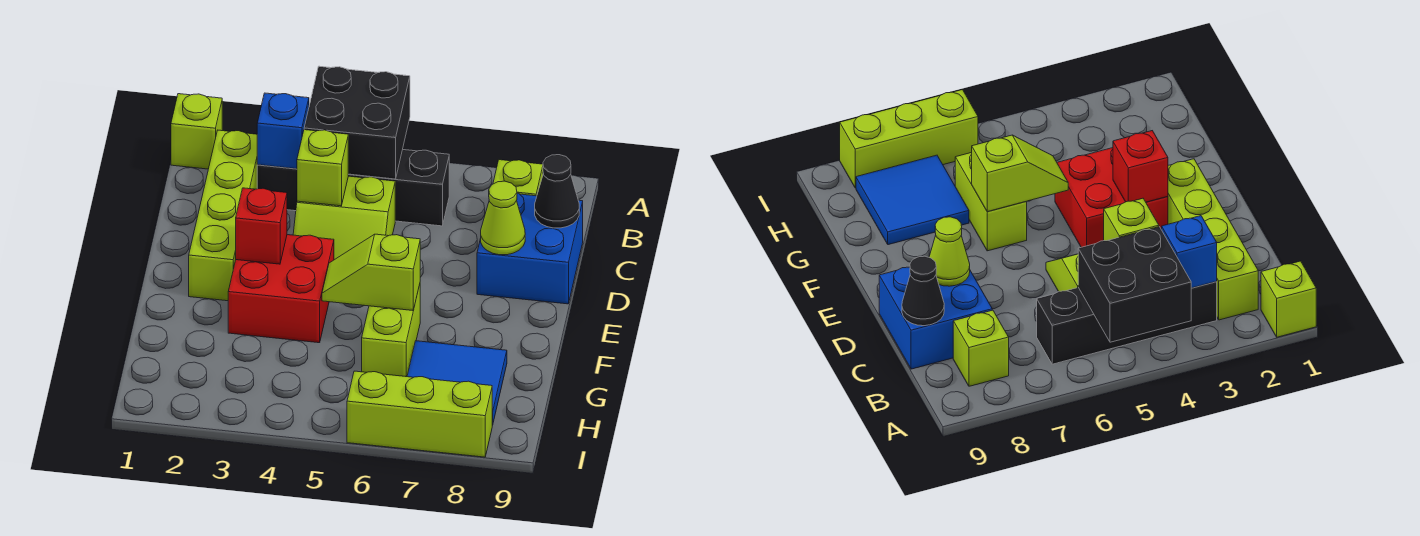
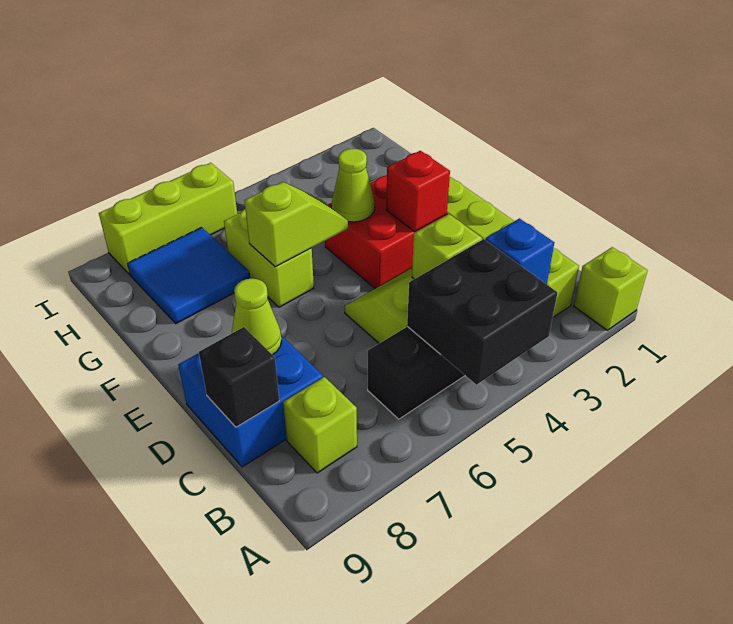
black 1x1 cone [535,155,579,228] -> black 1x1 brick [199,327,279,427]
none -> lime 1x1 cone [332,149,375,222]

